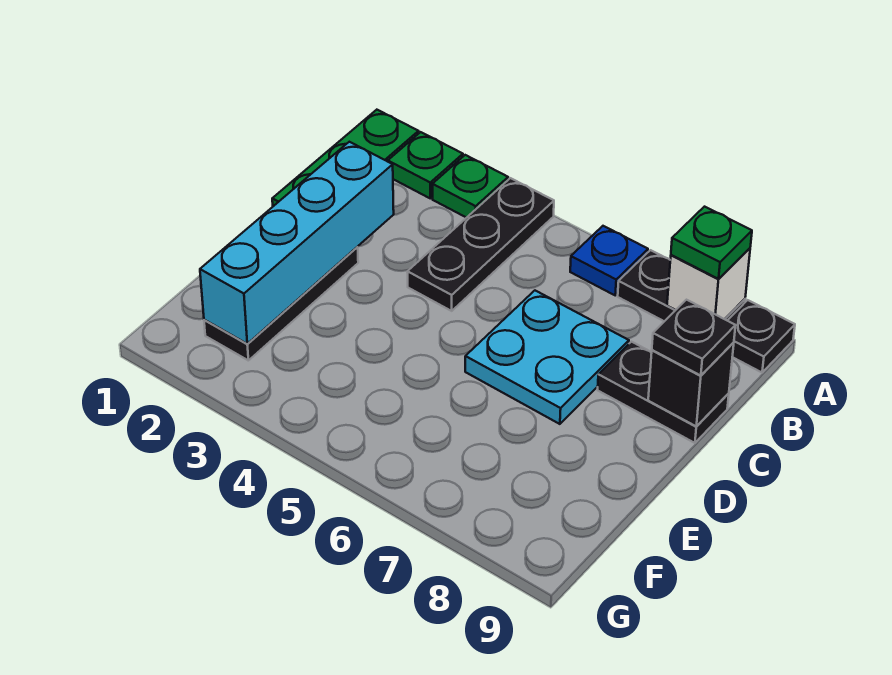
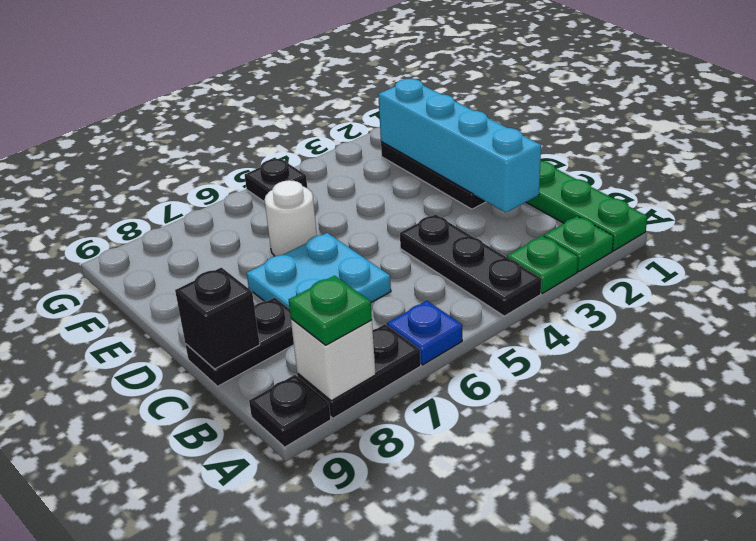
black 1x1 plate [652,300,736,376] -> black 1x1 plate moved to [245,159,307,202]
none -> white 1x1 round brick [265,180,317,256]

